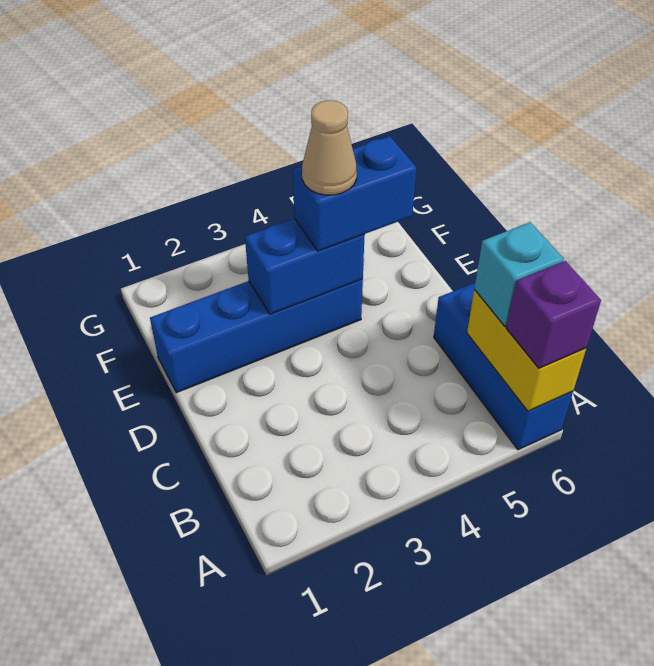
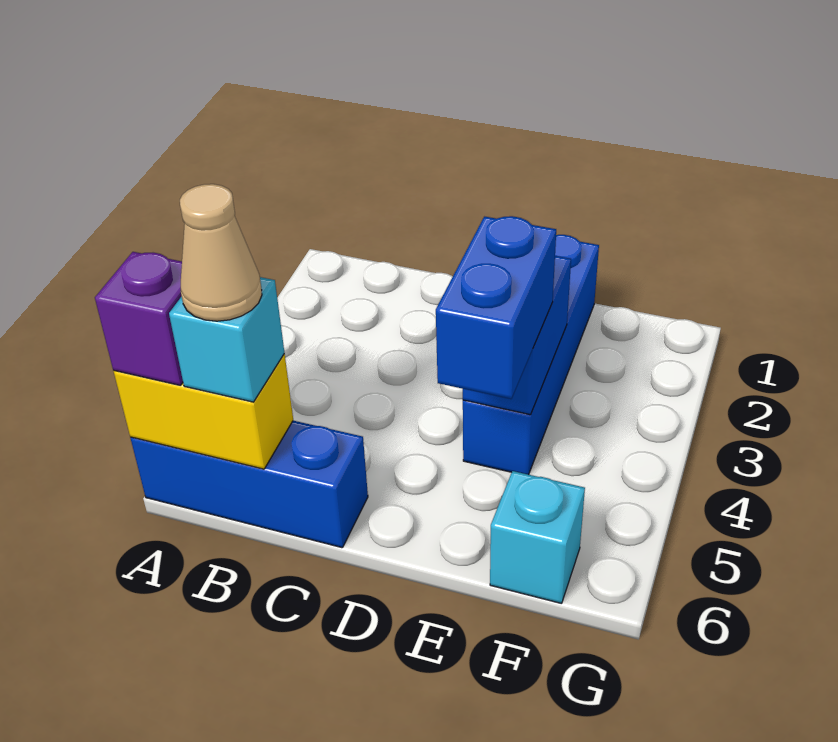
tan 1x1 cone [302,100,357,195] -> tan 1x1 cone moved to [180,184,262,321]
none -> cyan 1x1 brick [490,471,585,604]

